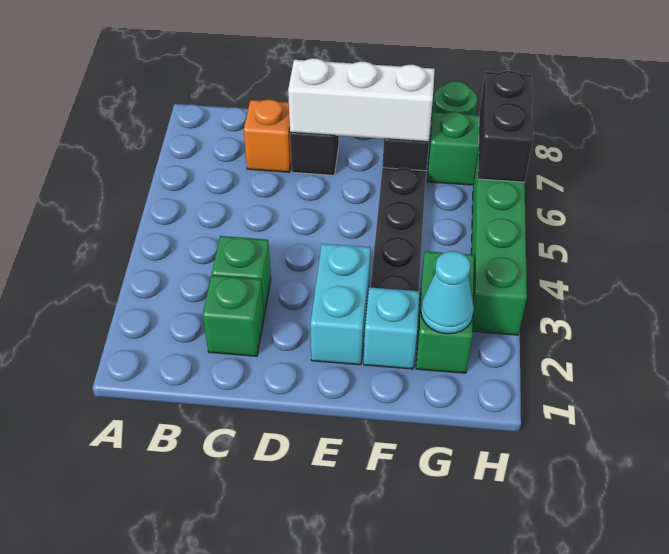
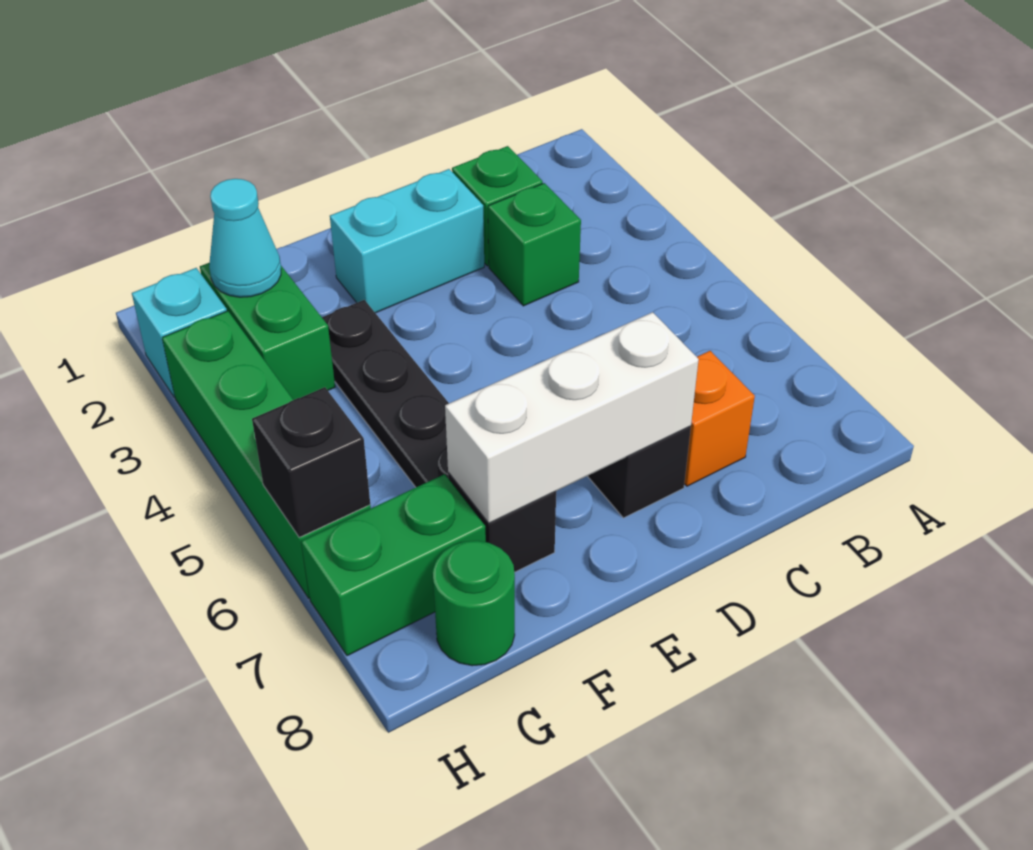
cyan 1x2 brick [310,244,370,365] -> cyan 1x2 brick turned to [330,169,484,313]
cyan 1x1 brick [364,287,420,369] -> cyan 1x1 brick moved to [132,268,227,397]
black 1x2 brick [478,71,533,182] -> black 1x1 brick [252,387,370,537]

